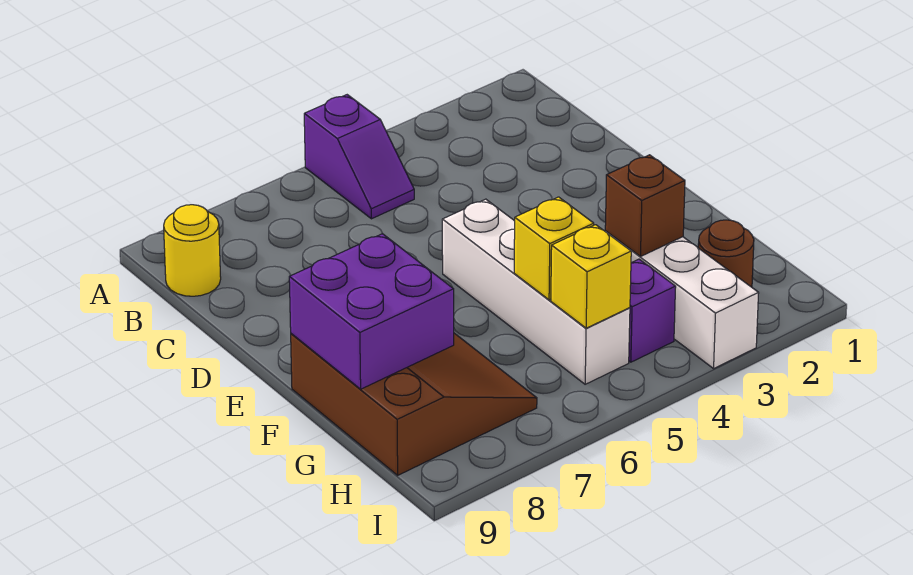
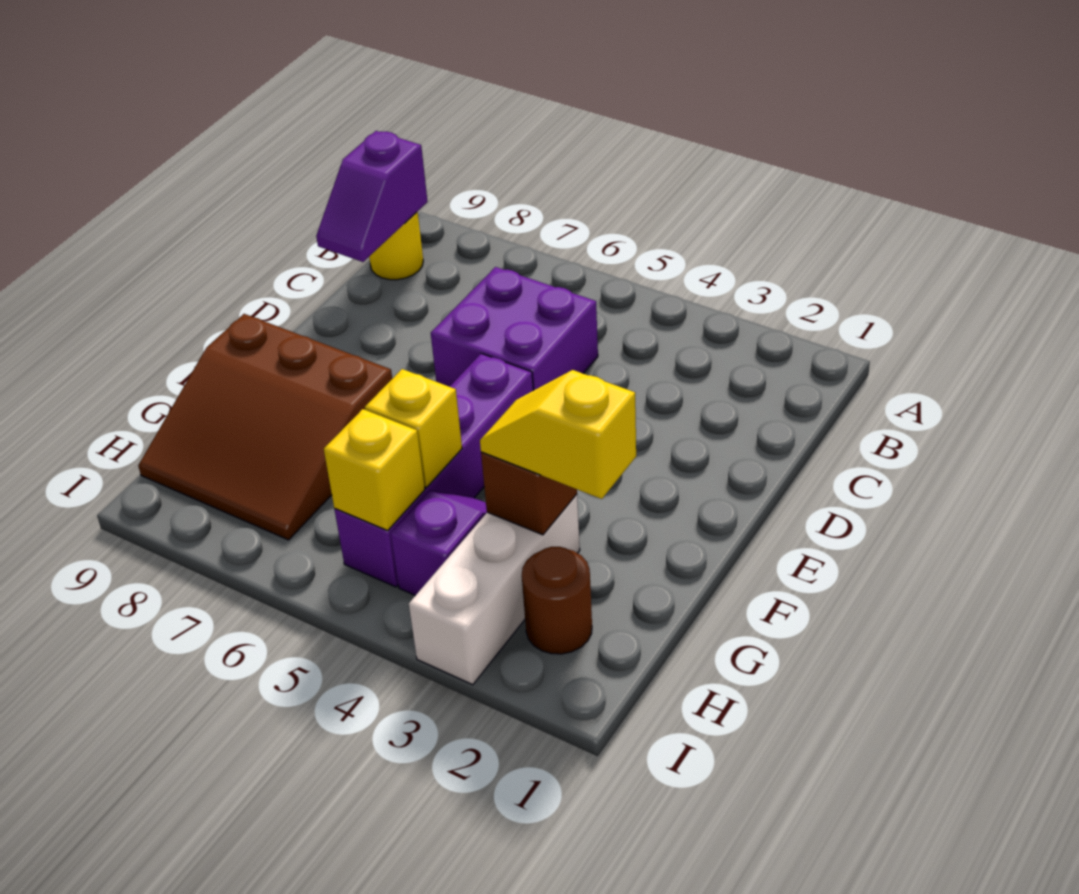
purple 1x2 slope [304,95,414,219] -> purple 1x2 slope moved to [316,131,428,262]
white 1x4 brick [442,199,630,384] -> purple 1x4 brick [334,354,533,587]
brown 3x3 slope [291,333,537,475] -> brown 3x3 slope turned to [138,314,392,540]
purple 2x2 brick [289,234,454,389] -> purple 2x2 brick moved to [431,267,598,391]
none -> yellow 1x2 slope [480,370,636,499]

